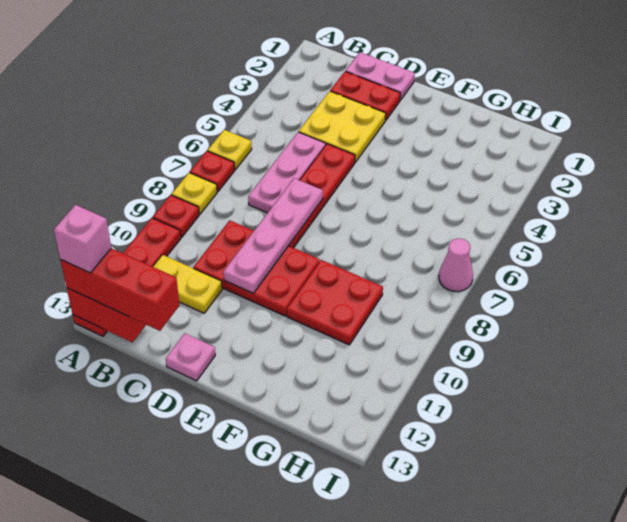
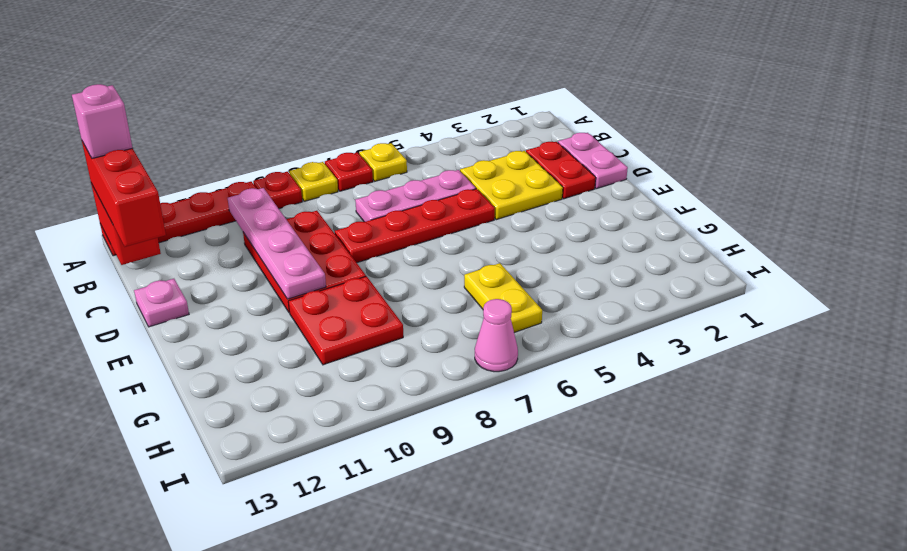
yellow 1x2 plate [153,255,222,313] -> yellow 1x2 plate moved to [464,263,542,333]
pink 1x4 plate [223,178,323,293] -> pink 1x4 plate turned to [228,188,326,299]

